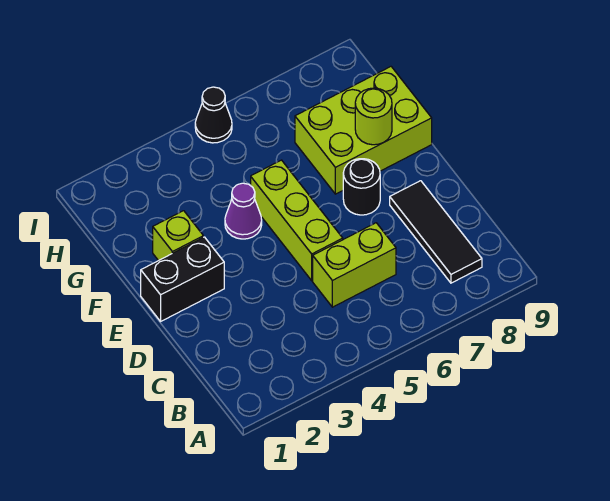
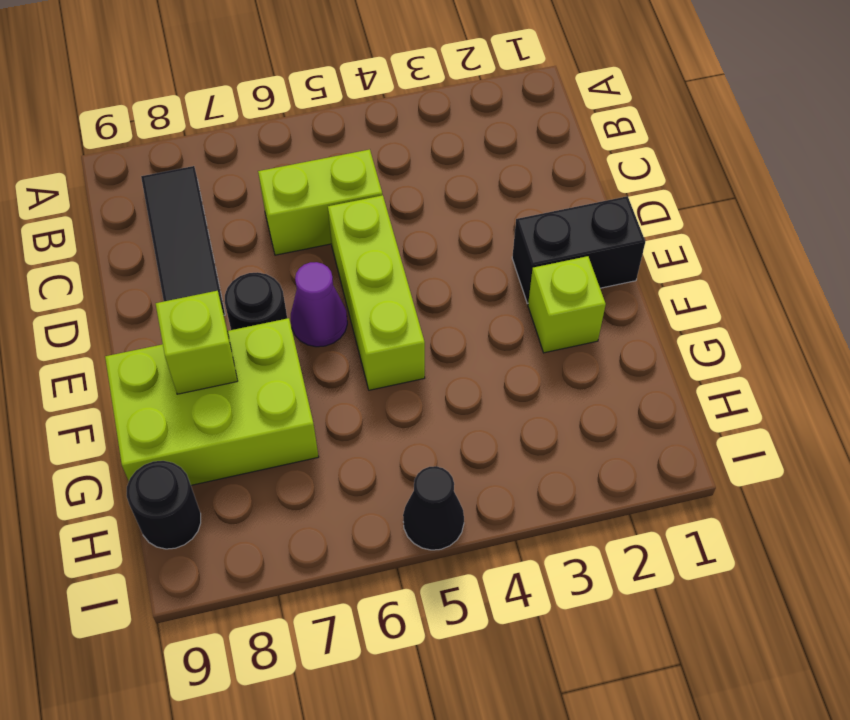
purple 1x1 cone [225,183,262,239] -> purple 1x1 cone moved to [291,262,347,347]
lime 1x1 round brick [355,88,392,145] -> lime 1x1 brick [156,291,238,394]
none -> black 1x1 round brick [127,461,201,549]

